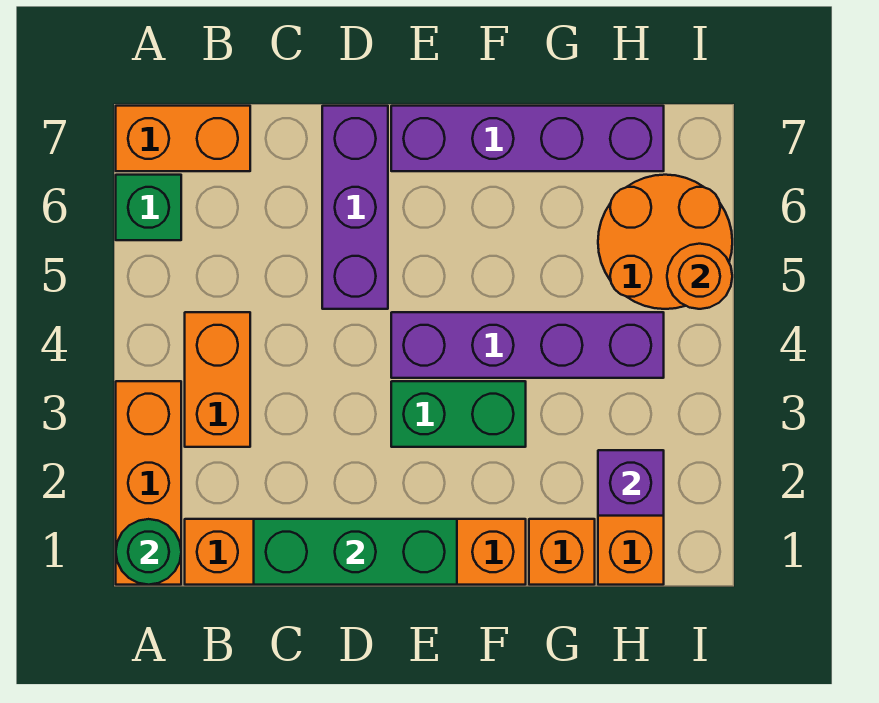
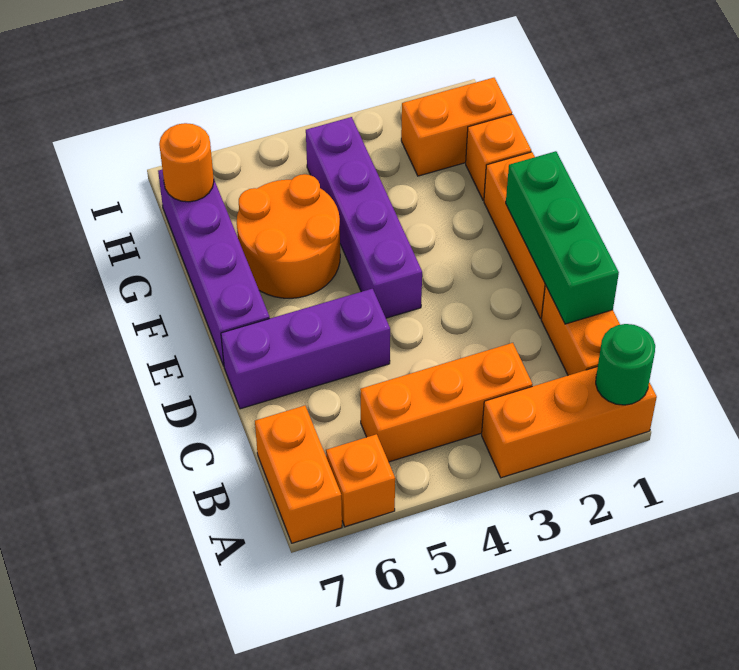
green 1x1 brick [116,175,181,240] -> orange 1x1 brick [326,434,395,527]
orange 1x2 brick [185,312,250,447] -> orange 1x3 brick [360,343,532,462]
green 1x2 brick [391,381,526,447] -> none
purple 1x1 brick [598,450,664,516] -> none
orange 2x2 round brick [598,175,732,309] -> orange 2x2 round brick moved to [237,174,340,298]
orange 1x1 round brick [667,244,732,309] -> orange 1x1 round brick moved to [159,123,214,202]

